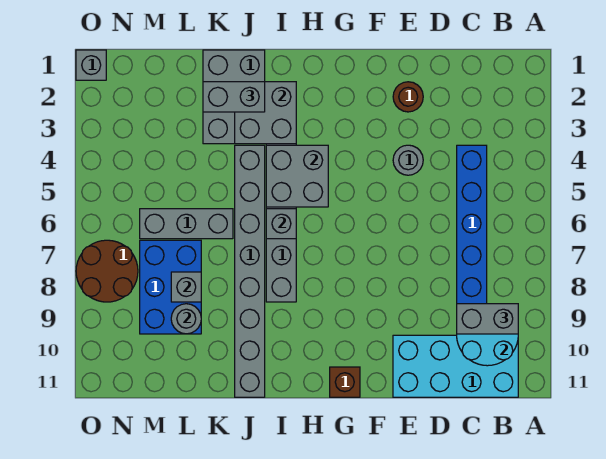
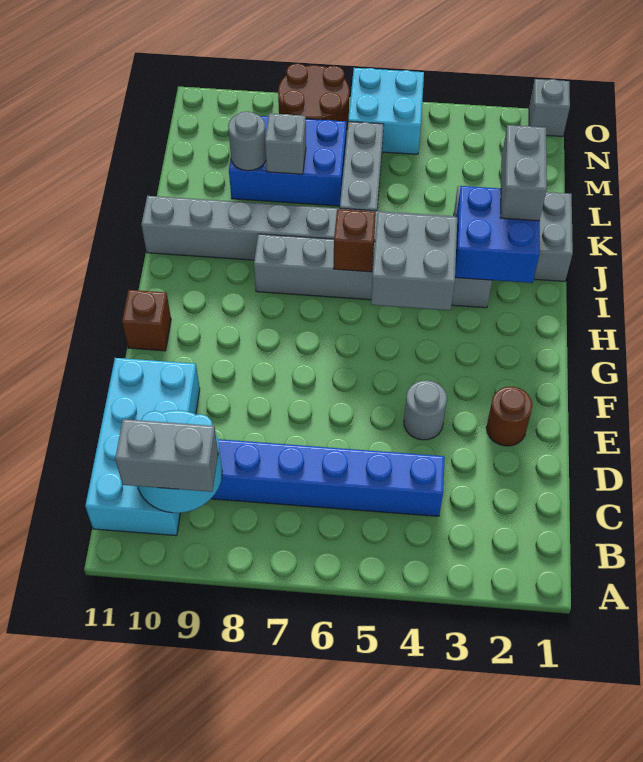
grey 1x2 brick [457,304,518,334] -> grey 1x2 brick turned to [115,419,218,492]
grey 2x2 brick [235,82,296,144] -> blue 2x2 brick [455,186,540,283]
grey 1x1 brick [266,209,296,239] -> brown 1x1 brick [334,209,376,272]
none -> cyan 2x2 brick [348,68,424,154]

